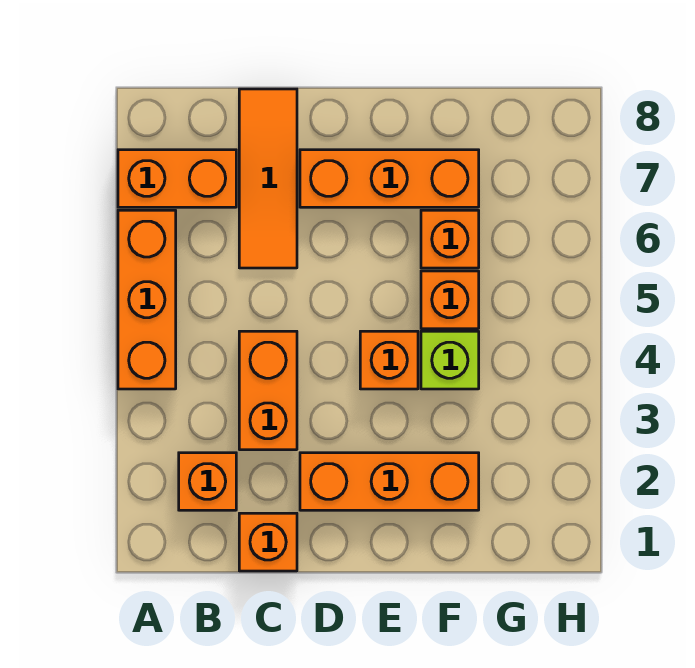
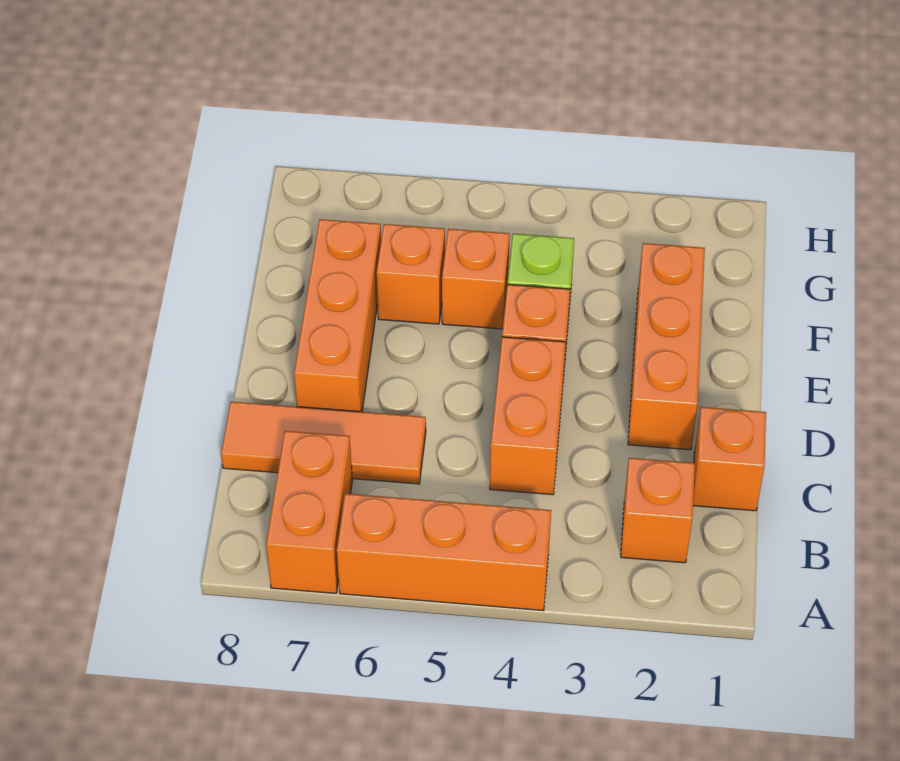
orange 1x2 brick [239,331,297,450] -> orange 1x2 brick turned to [490,337,566,495]

